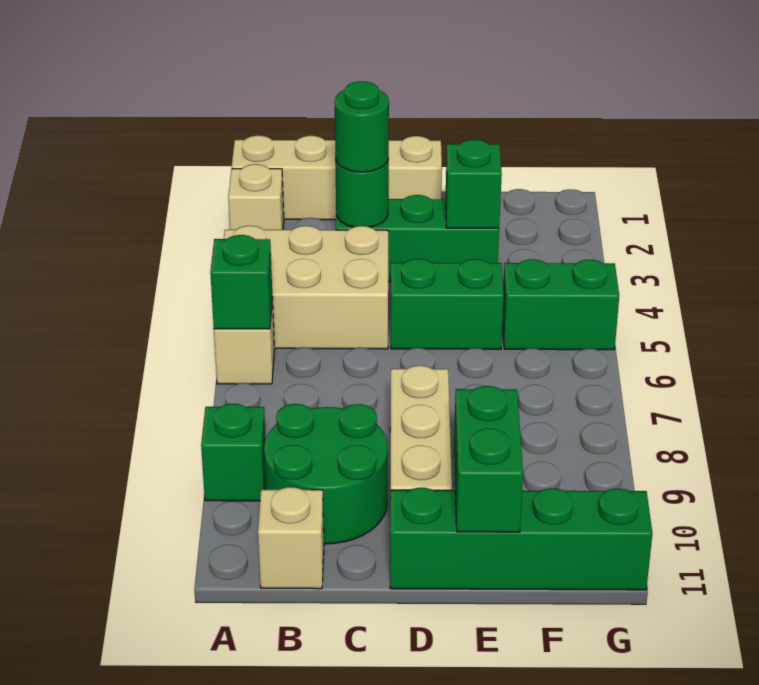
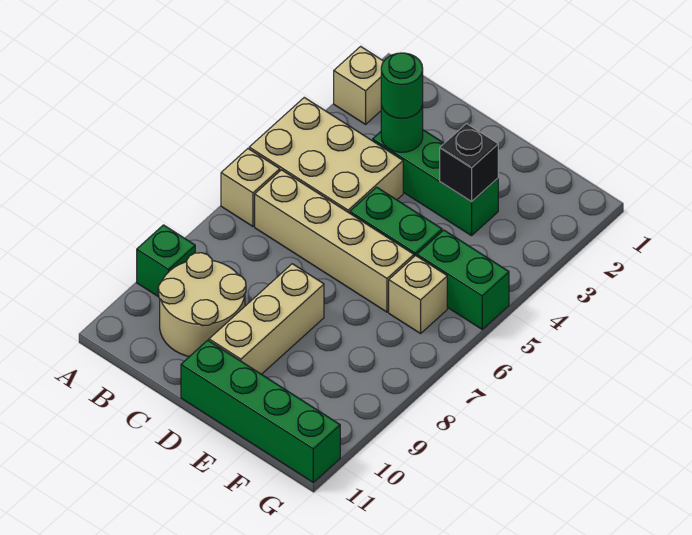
tan 1x4 brick [232,136,442,220] -> tan 1x4 brick moved to [255,170,414,312]
green 1x1 brick [210,235,272,329] -> none
green 2x2 round brick [264,404,388,544] -> tan 2x2 round brick [158,253,246,357]
tan 1x1 brick [258,487,324,589] -> tan 1x1 brick moved to [389,255,447,334]
green 1x1 brick [446,140,502,228] -> black 1x1 brick [440,124,498,202]
green 1x2 brick [454,386,523,532] -> none

